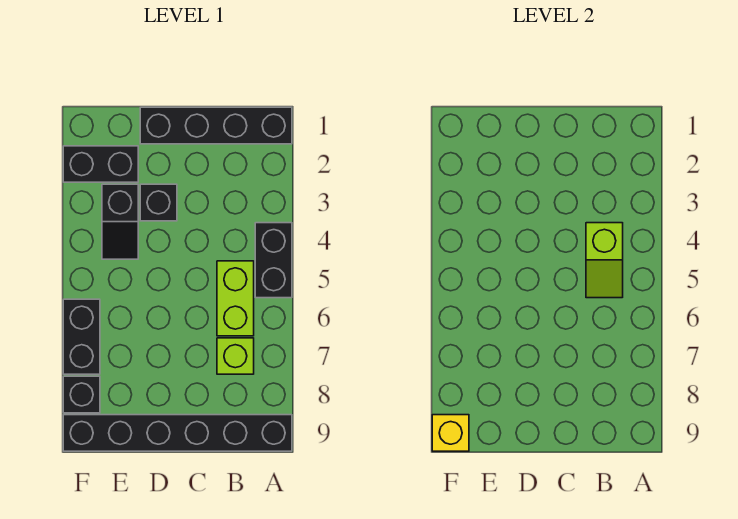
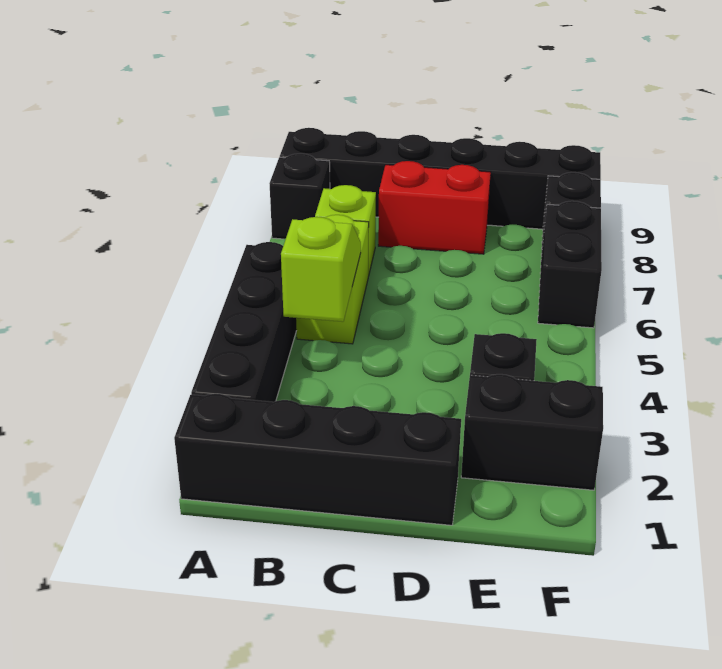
black 1x2 brick [255,223,292,298] -> black 1x4 brick [191,242,297,402]
none -> red 1x2 brick [378,161,491,254]
black 1x1 brick [140,184,177,221] -> black 1x1 brick moved to [269,154,330,239]
yellow 1x1 brick [432,415,469,451] -> none

